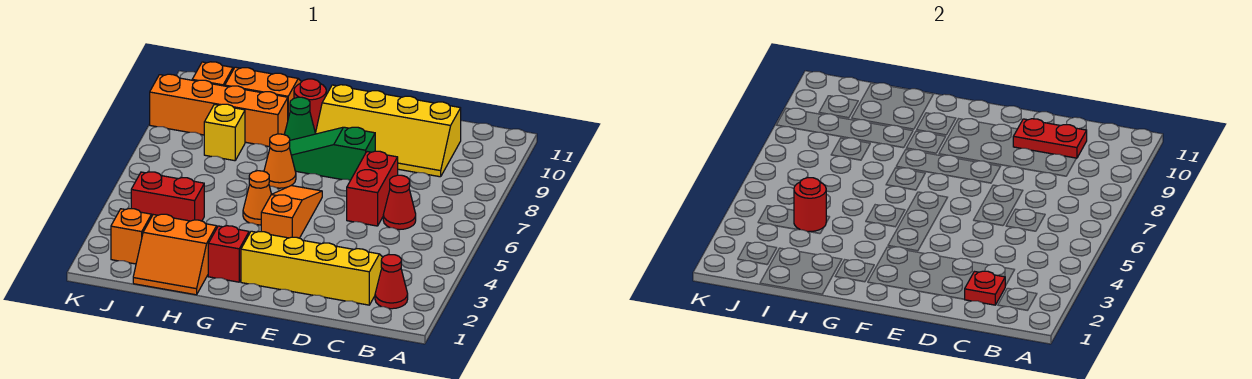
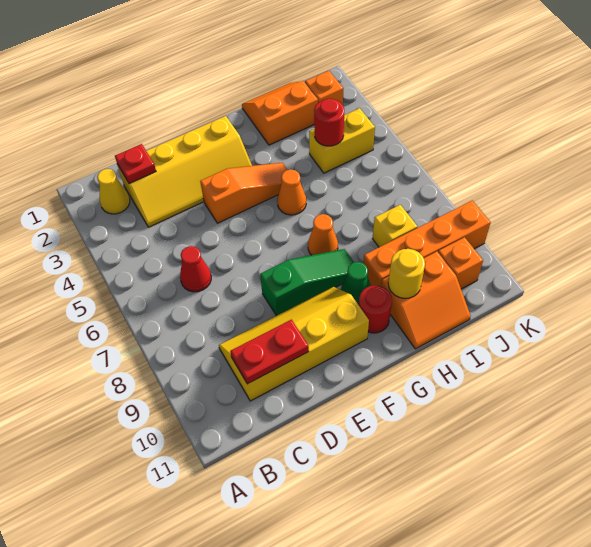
red 1x1 cone [375,255,408,309] -> yellow 1x1 cone [97,169,130,214]
red 1x2 brick [347,151,398,226] -> none
orange 1x3 slope [261,186,322,238] -> orange 1x3 slope turned to [200,163,287,223]
red 1x1 brick [208,226,249,282] -> none
none -> yellow 1x1 round brick [388,249,425,298]
red 1x2 brick [131,172,204,221] -> yellow 1x2 brick [309,108,375,173]

